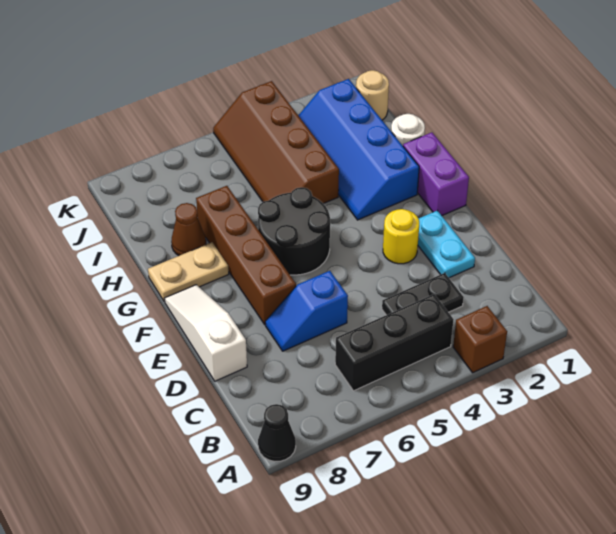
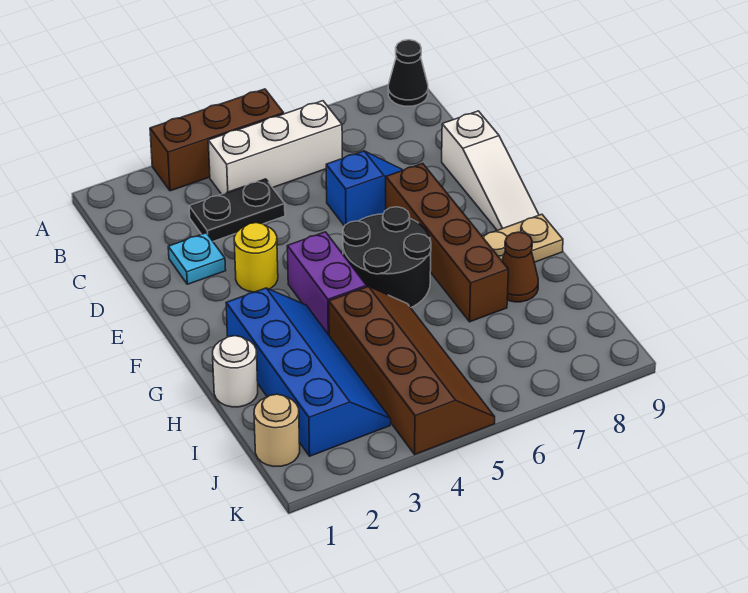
brown 1x1 brick [453,306,507,373] -> brown 1x3 brick [150,89,284,191]
black 1x3 brick [335,294,454,391] -> white 1x3 brick [208,101,342,194]
cyan 1x2 plate [418,211,475,278] -> cyan 1x1 plate [168,233,226,284]
purple 1x2 brick [403,132,469,215] -> purple 1x2 brick moved to [287,232,367,335]

